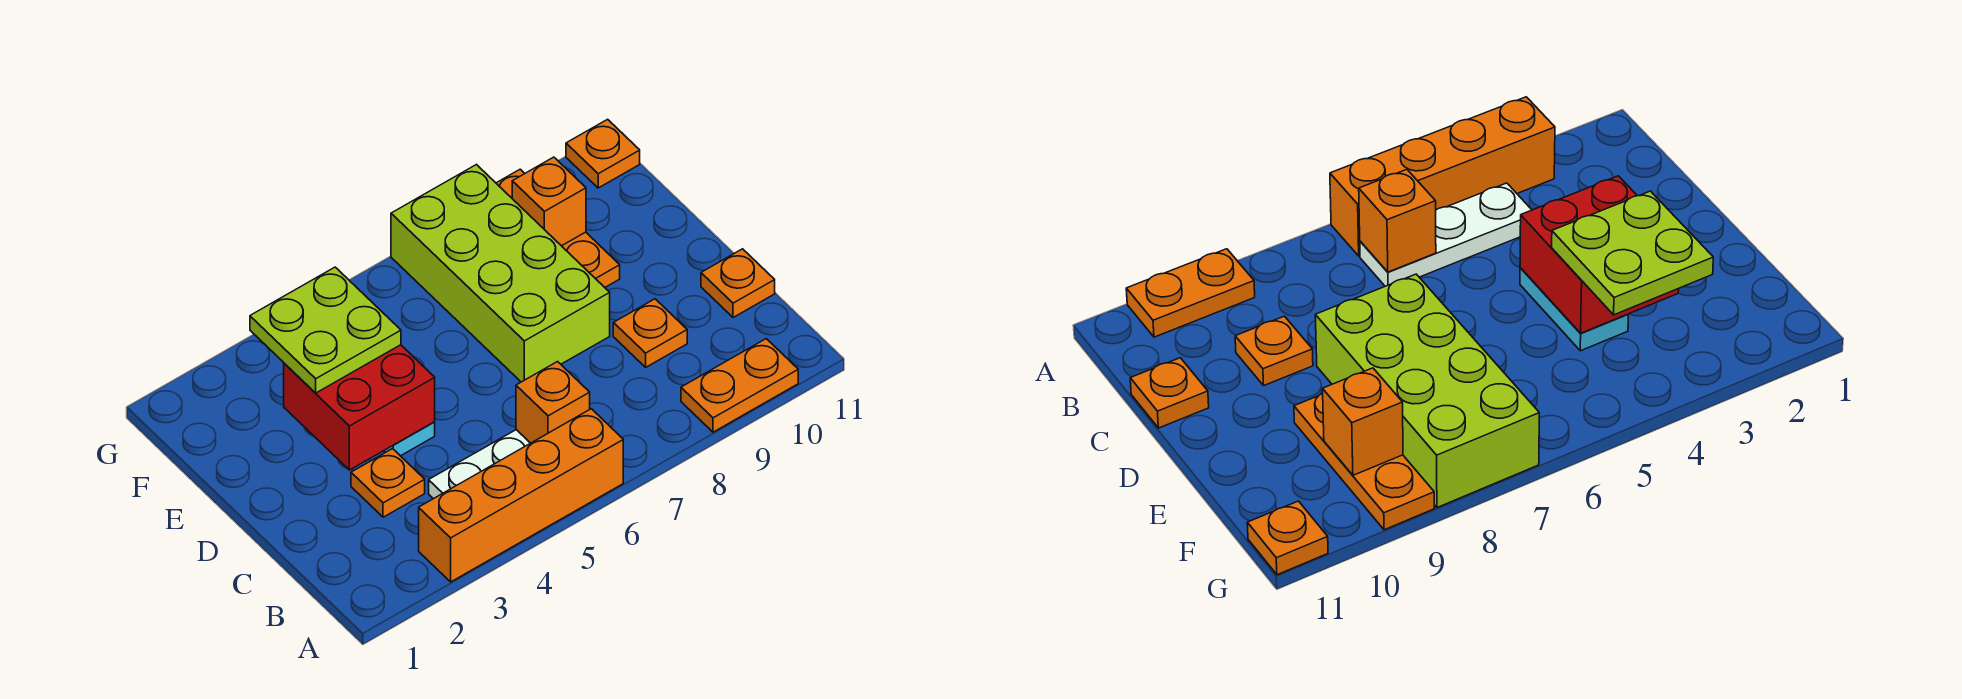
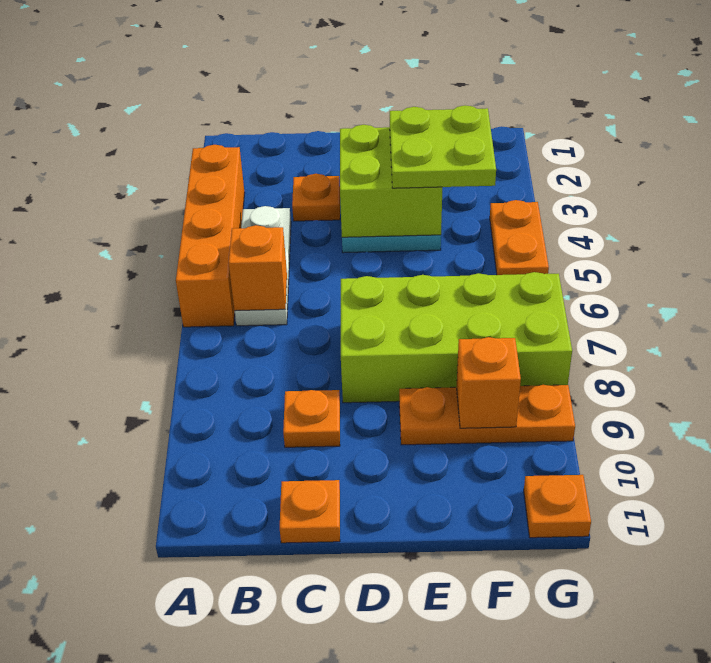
orange 1x2 plate [681,339,798,432] -> orange 1x2 plate moved to [490,200,549,275]
red 2x2 brick [284,345,435,470] -> lime 2x2 brick [340,125,442,237]

